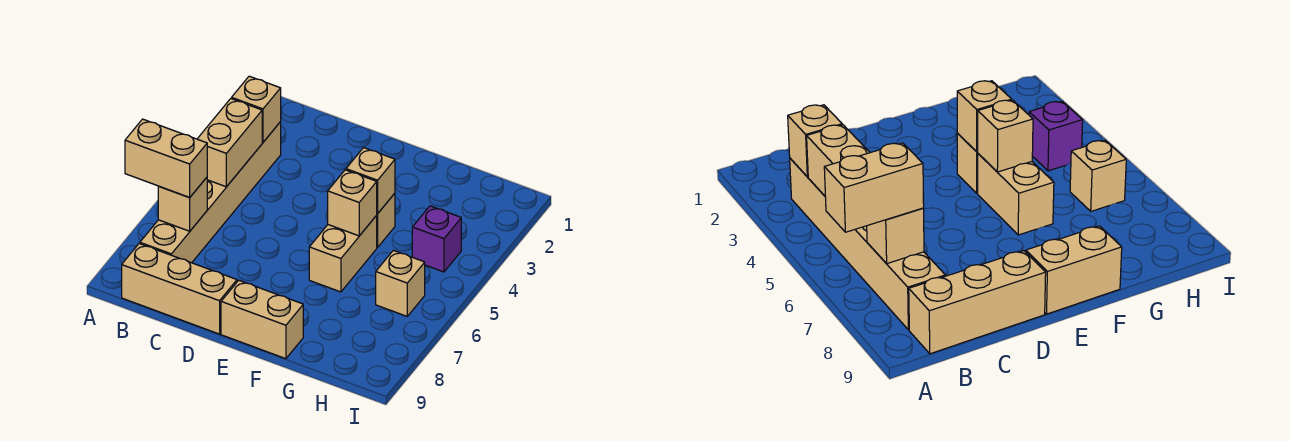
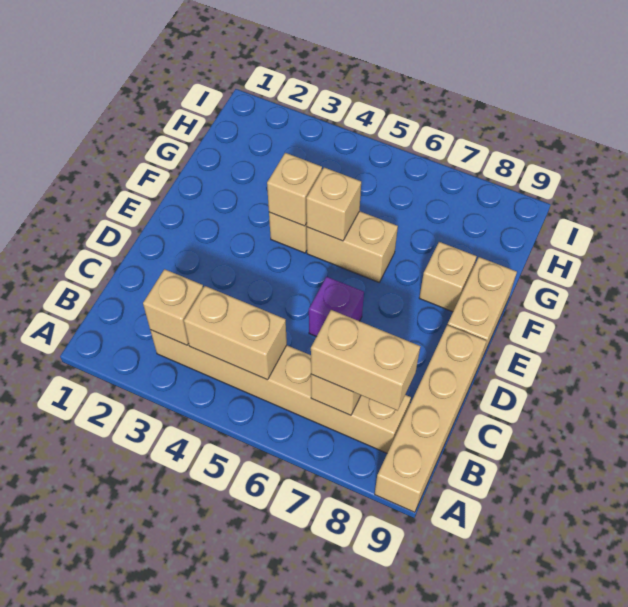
tan 1x2 brick [125,119,207,198] -> tan 1x2 brick turned to [311,310,420,411]
tan 1x3 brick [122,244,237,334] -> tan 1x4 brick [375,325,487,512]
purple 1x1 brick [412,206,461,272] -> purple 1x1 brick moved to [309,277,364,337]
tan 1x1 brick [376,250,425,316] -> tan 1x1 brick moved to [419,242,477,312]

